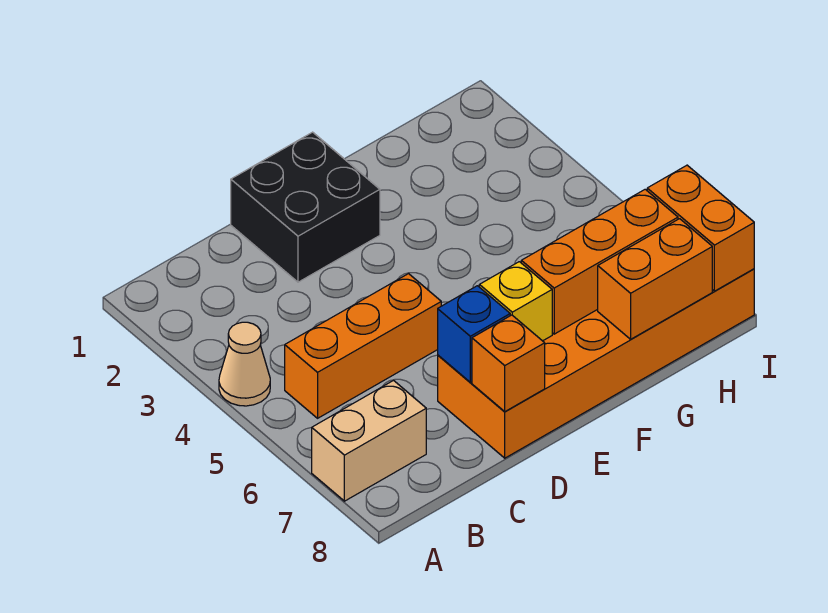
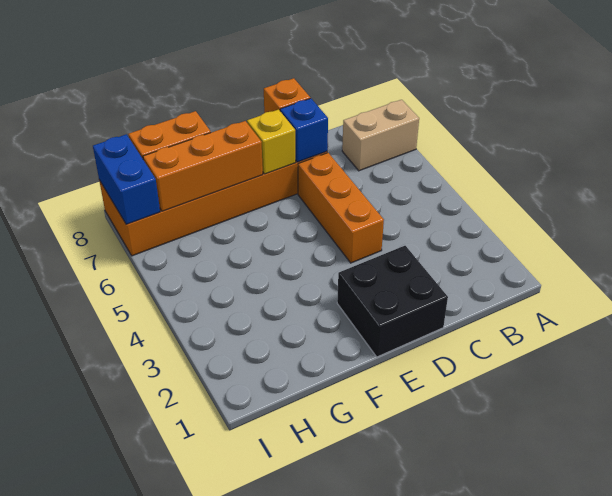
tan 1x1 cone [219,322,270,406] -> none
orange 1x3 brick [285,274,441,418] -> orange 1x3 brick turned to [298,153,384,263]
orange 1x2 brick [647,165,754,291] -> blue 1x2 brick [93,134,160,224]

